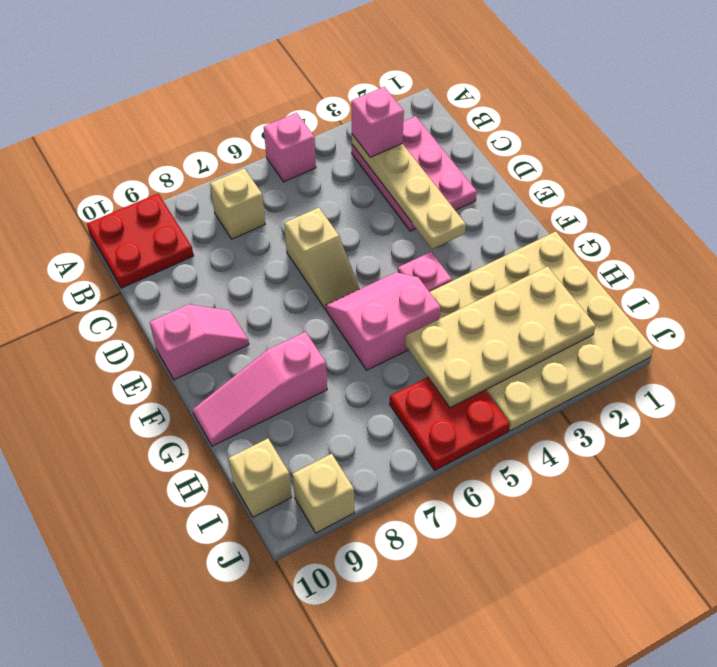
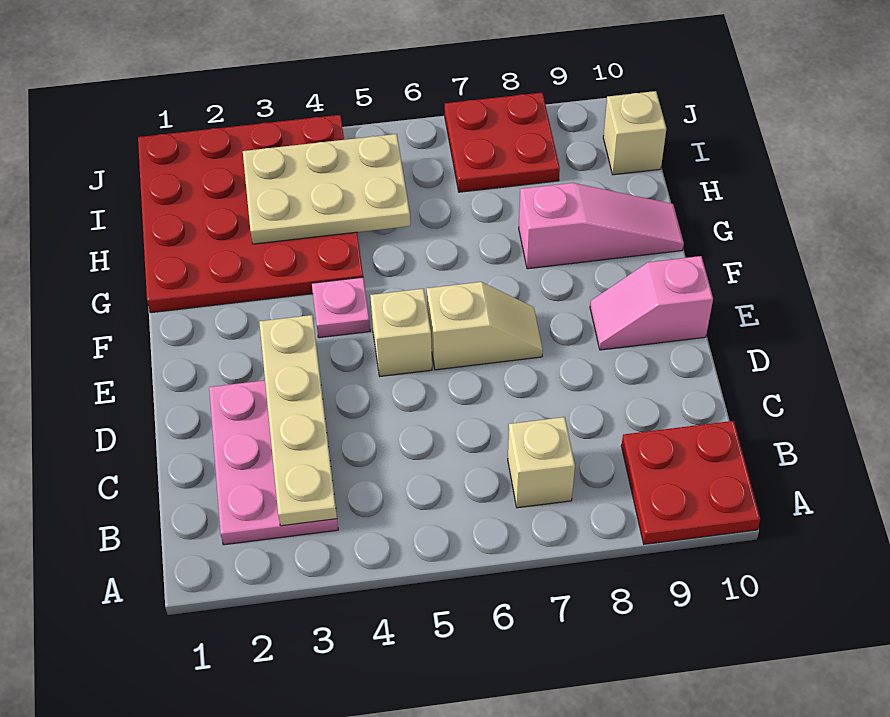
pink 1x1 brick [264,113,316,182] -> none
pink 1x1 brick [351,87,404,157] -> none
tan 1x2 slope [284,208,359,309] -> tan 1x2 slope turned to [427,282,543,370]
pink 2x2 slope [326,272,441,370] -> none
tan 4x4 plate [430,232,654,431] -> red 4x4 plate [138,115,363,313]
tan 2x4 plate [405,266,596,408] -> tan 2x3 plate [243,134,410,244]
red 2x2 plate [390,377,510,470] -> red 2x2 plate moved to [445,93,560,192]
tan 1x1 brick [292,454,354,533] -> tan 1x1 brick moved to [370,289,432,376]

